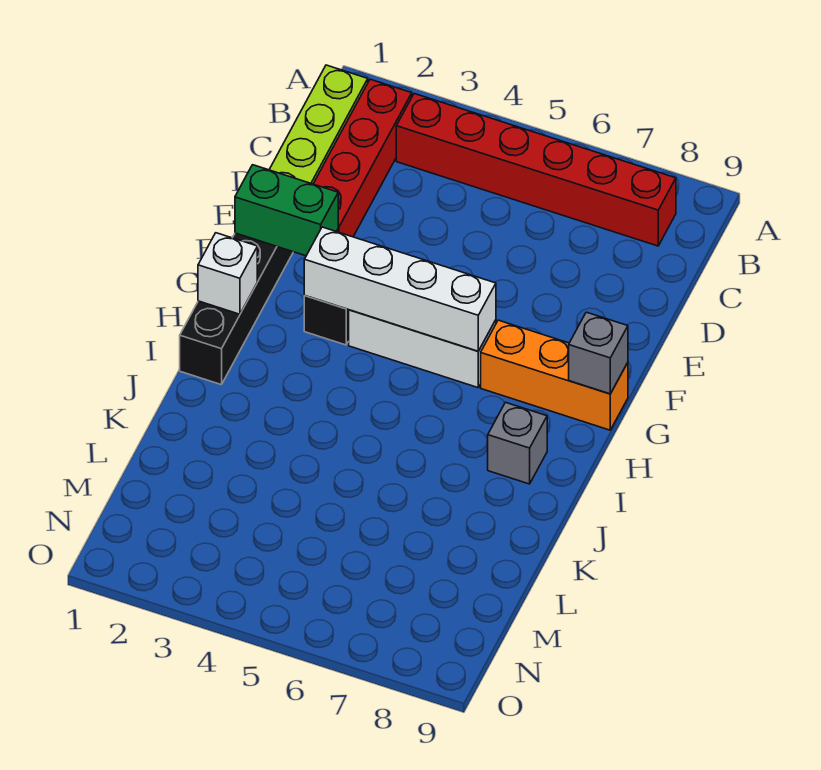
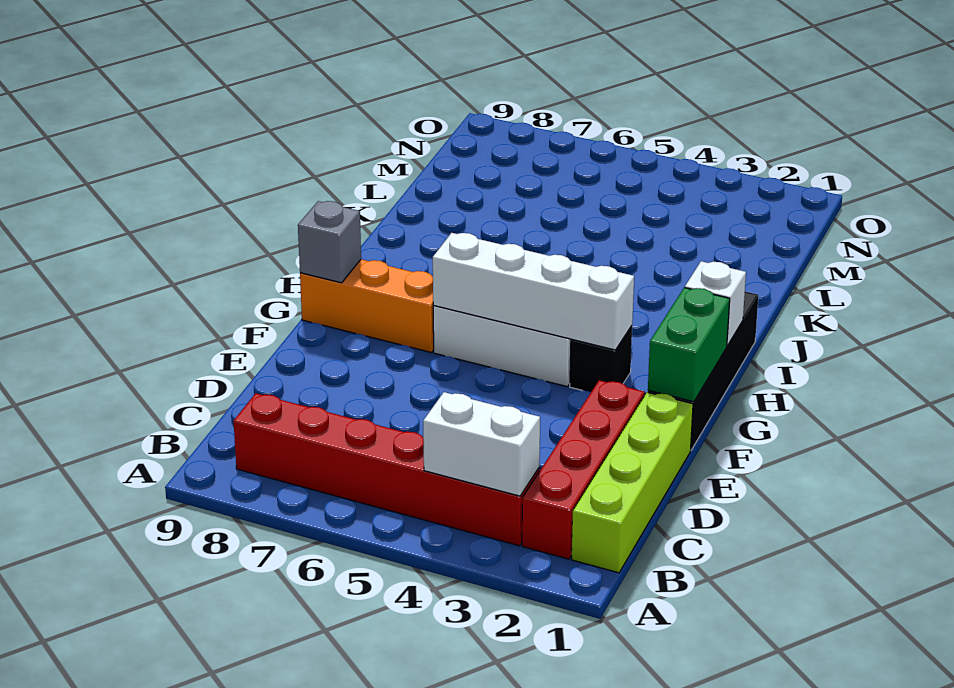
none -> white 1x2 brick [423,392,540,496]
green 1x2 brick [235,165,338,256] -> green 1x2 brick turned to [648,288,730,402]
grey 1x1 brick [488,402,547,484] -> none

